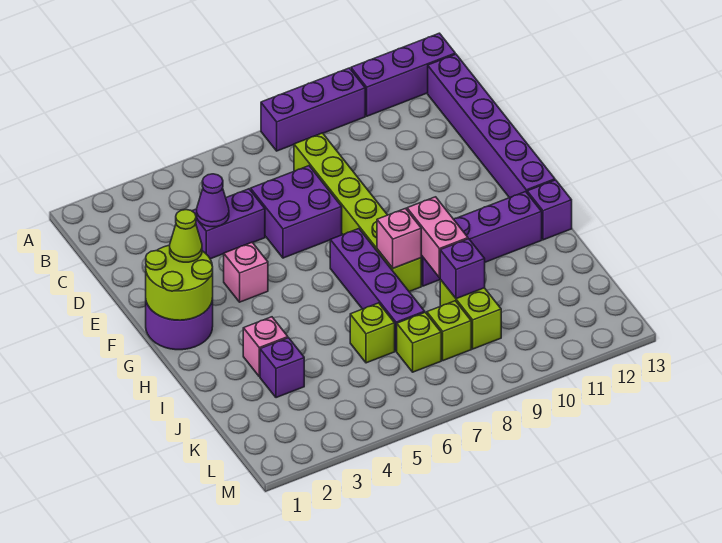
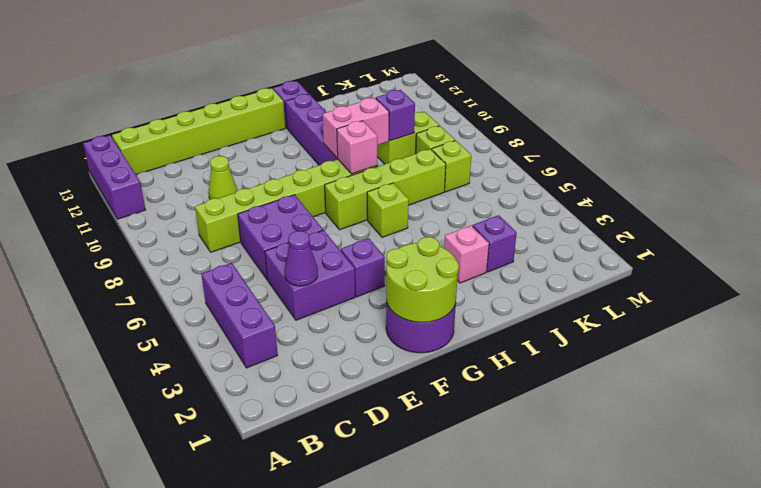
purple 1x3 brick [261,68,365,151] -> purple 1x3 brick moved to [201,263,278,368]
purple 1x6 brick [428,54,555,198] -> lime 1x6 brick [112,88,285,175]
purple 1x2 brick [192,189,265,259] -> purple 2x2 brick [265,230,355,320]
lime 1x1 cone [170,210,202,262] -> lime 1x1 cone moved to [208,156,237,199]
pink 1x1 brick [224,242,268,302] -> purple 1x1 brick [341,238,385,297]
purple 1x4 brick [330,229,425,351] -> lime 1x4 brick [325,149,446,230]
lime 1x1 brick [350,303,395,363] -> lime 1x1 brick moved to [367,183,409,237]

